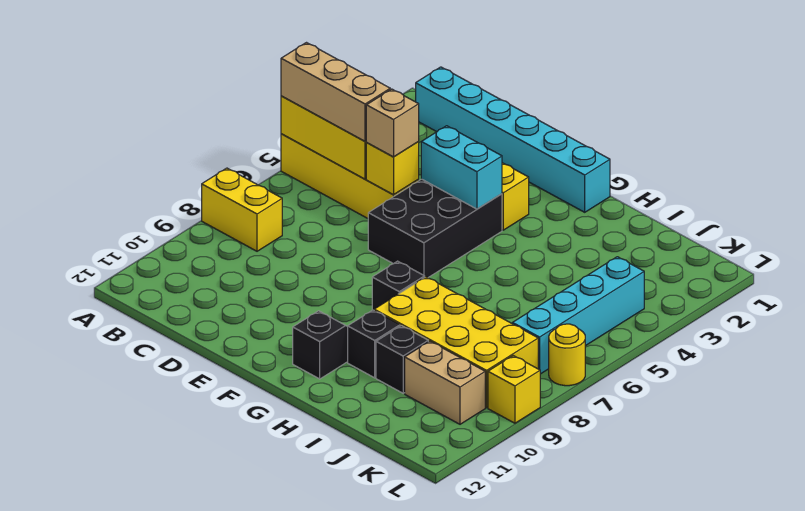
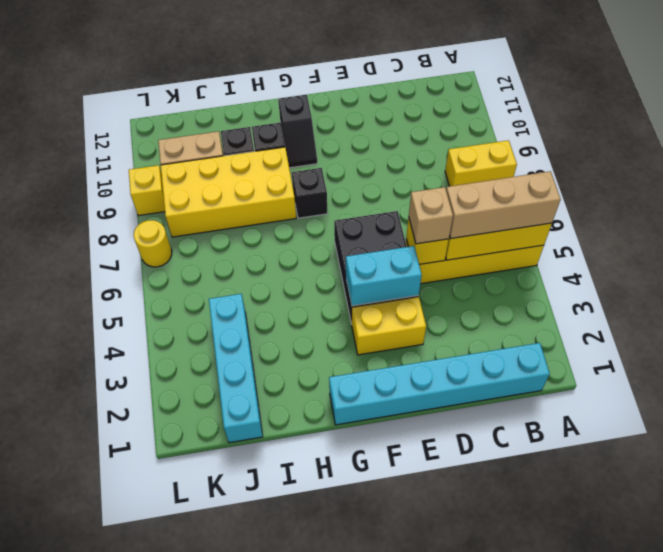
cyan 1x4 brick [512,257,644,374] -> cyan 1x4 brick moved to [209,294,263,443]

